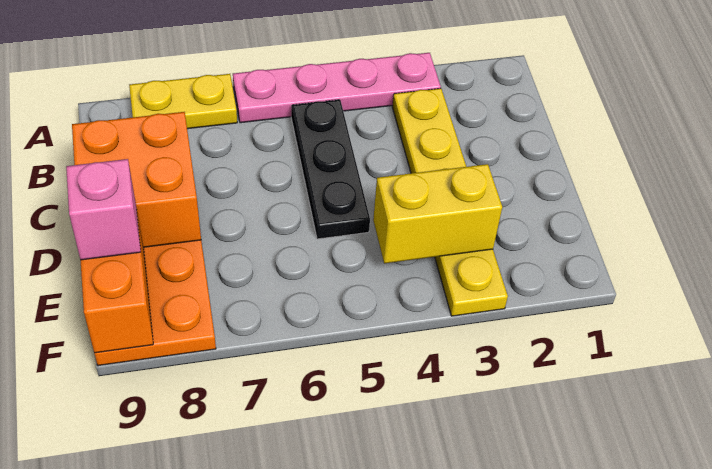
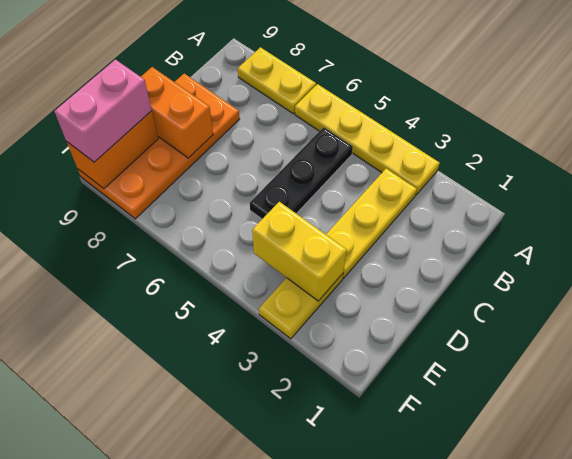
pink 1x4 plate [233,53,441,123] -> yellow 1x4 plate [295,84,440,195]
orange 2x2 brick [72,112,201,247] -> orange 1x2 brick [141,67,213,158]
pink 1x1 brick [66,159,141,260] -> pink 1x2 brick [55,60,152,162]

